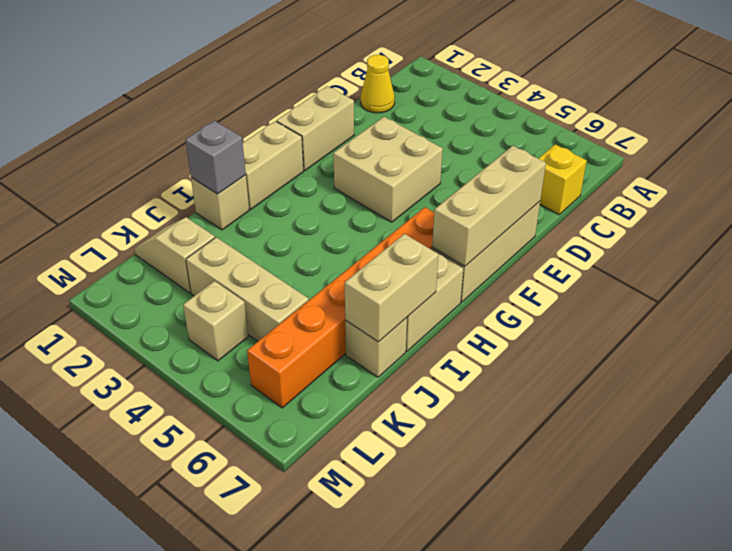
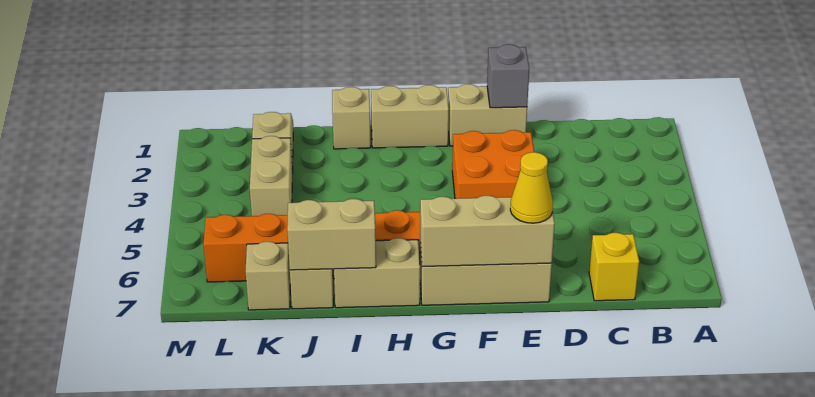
yellow 1x1 cone [361,55,395,113] -> yellow 1x1 cone moved to [510,152,553,223]
tan 2x2 brick [333,117,443,222] -> orange 2x2 brick [452,130,534,199]
grey 1x1 brick [185,121,246,194] -> grey 1x1 brick moved to [487,44,529,108]
tan 1x3 brick [186,237,309,341] -> tan 1x2 brick [250,136,292,216]
tan 1x1 brick [183,281,248,361] -> tan 1x1 brick moved to [245,242,290,310]

